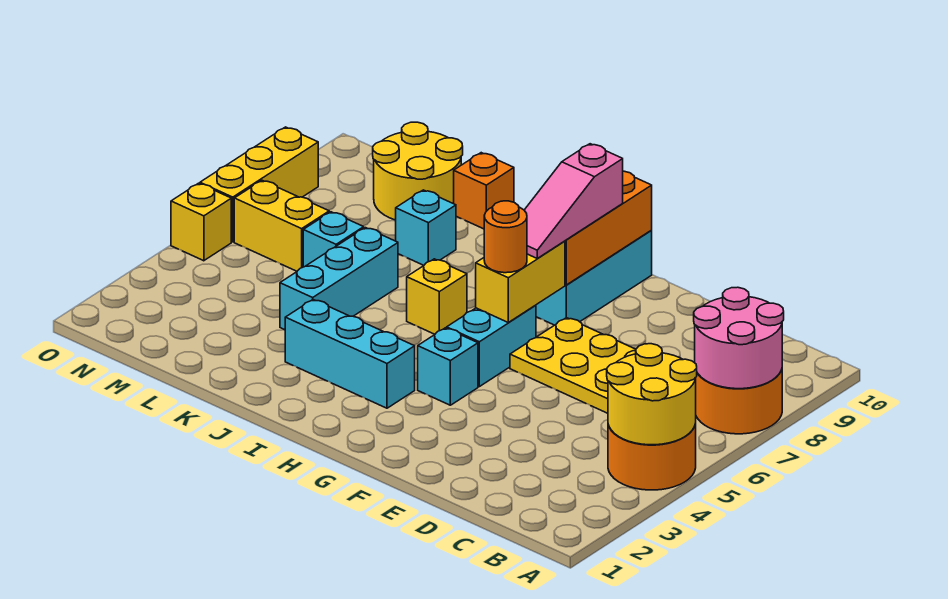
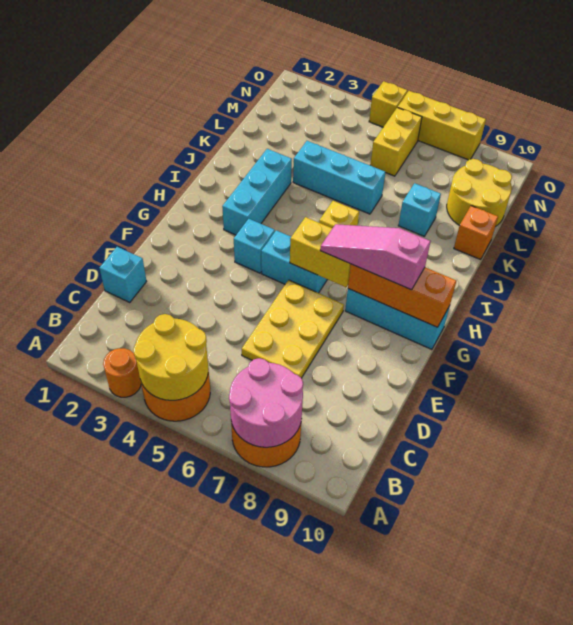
orange 1x1 round brick [484,201,527,273] -> orange 1x1 round brick moved to [103,348,141,397]
cyan 1x1 brick [303,212,364,267] -> cyan 1x1 brick moved to [99,247,147,302]

